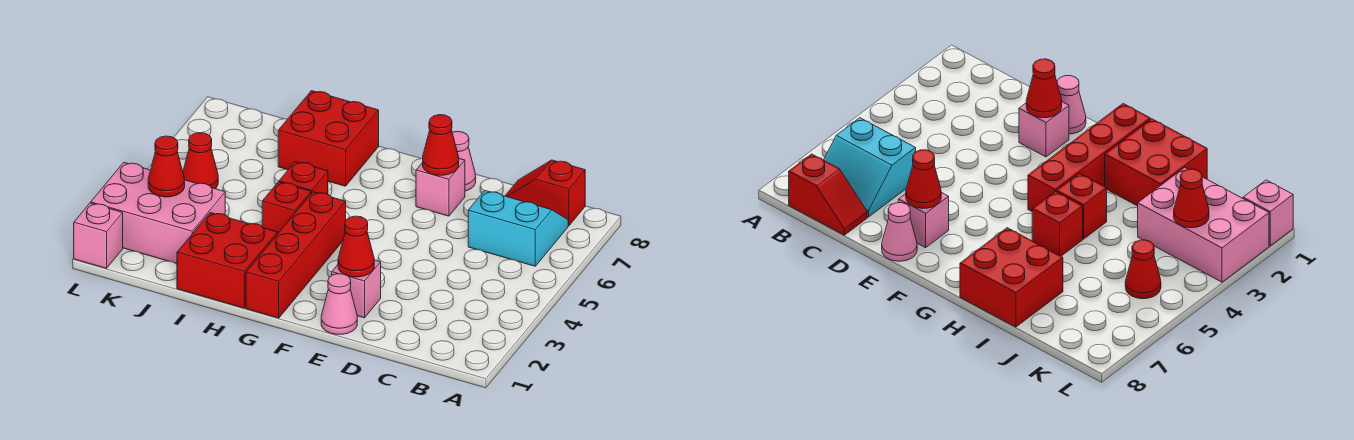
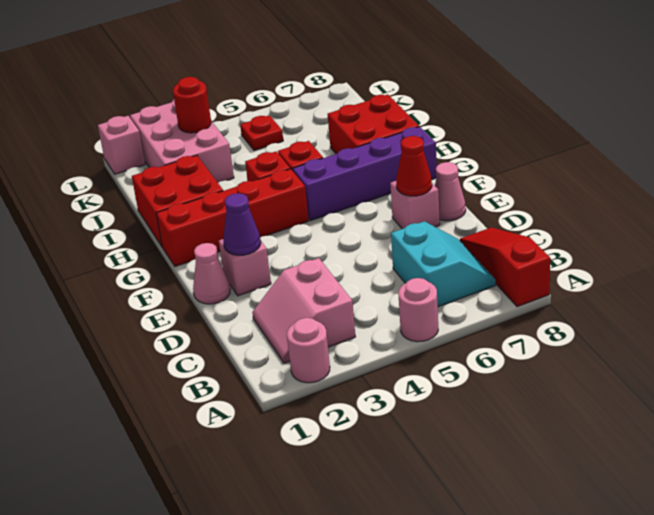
none -> pink 1x1 round brick [287,318,330,383]
none -> pink 1x1 round brick [398,278,438,342]
none -> pink 2x2 slope [252,258,355,363]
red 1x2 slope [505,160,585,226] -> red 1x3 slope [460,228,550,307]
red 1x1 cone [338,216,374,277] -> purple 1x1 cone [223,193,261,255]
none -> purple 1x4 brick [293,127,437,221]
red 1x1 cone [148,136,185,197] -> red 1x1 round brick [173,77,211,133]
red 1x1 cone [183,133,218,189] -> red 1x1 plate [240,115,283,150]

